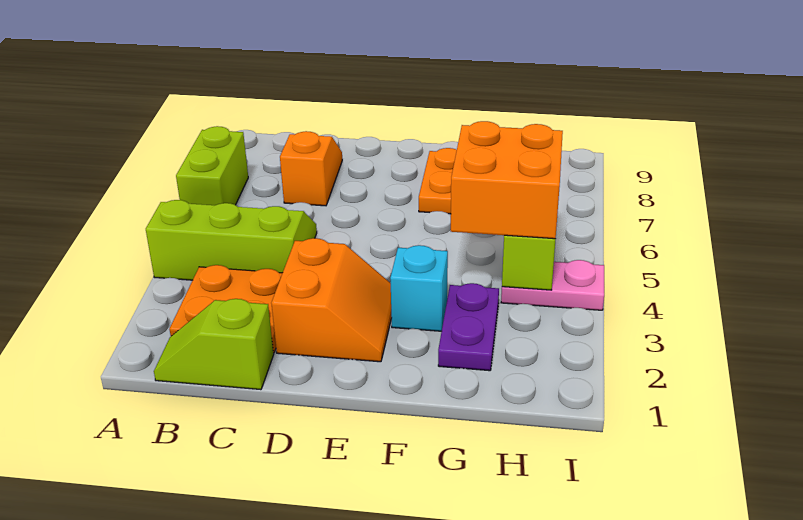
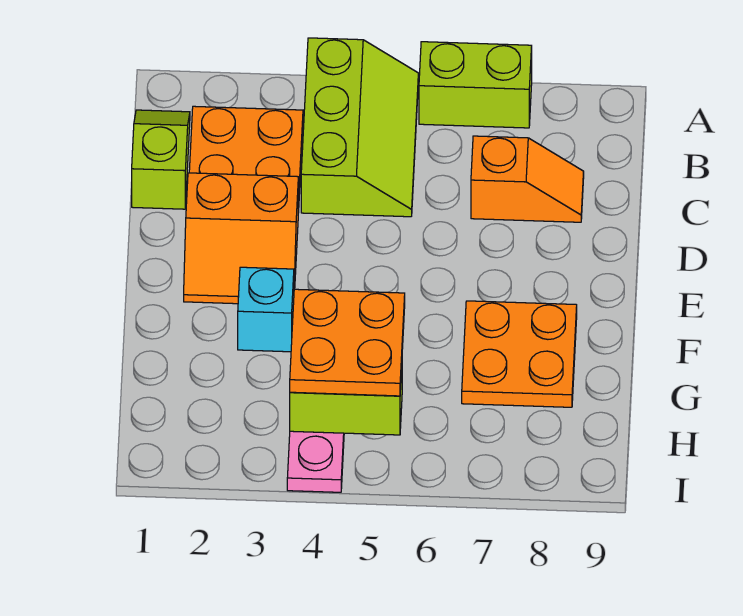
purple 1x2 plate [438,283,499,371] -> none
orange 2x2 brick [451,121,563,239] -> orange 2x2 plate [290,289,405,396]

